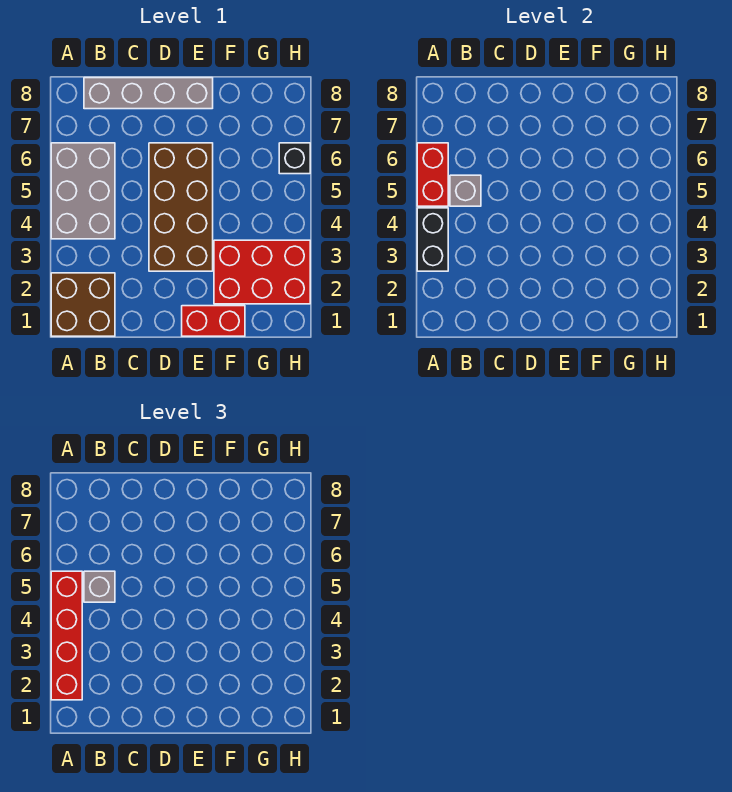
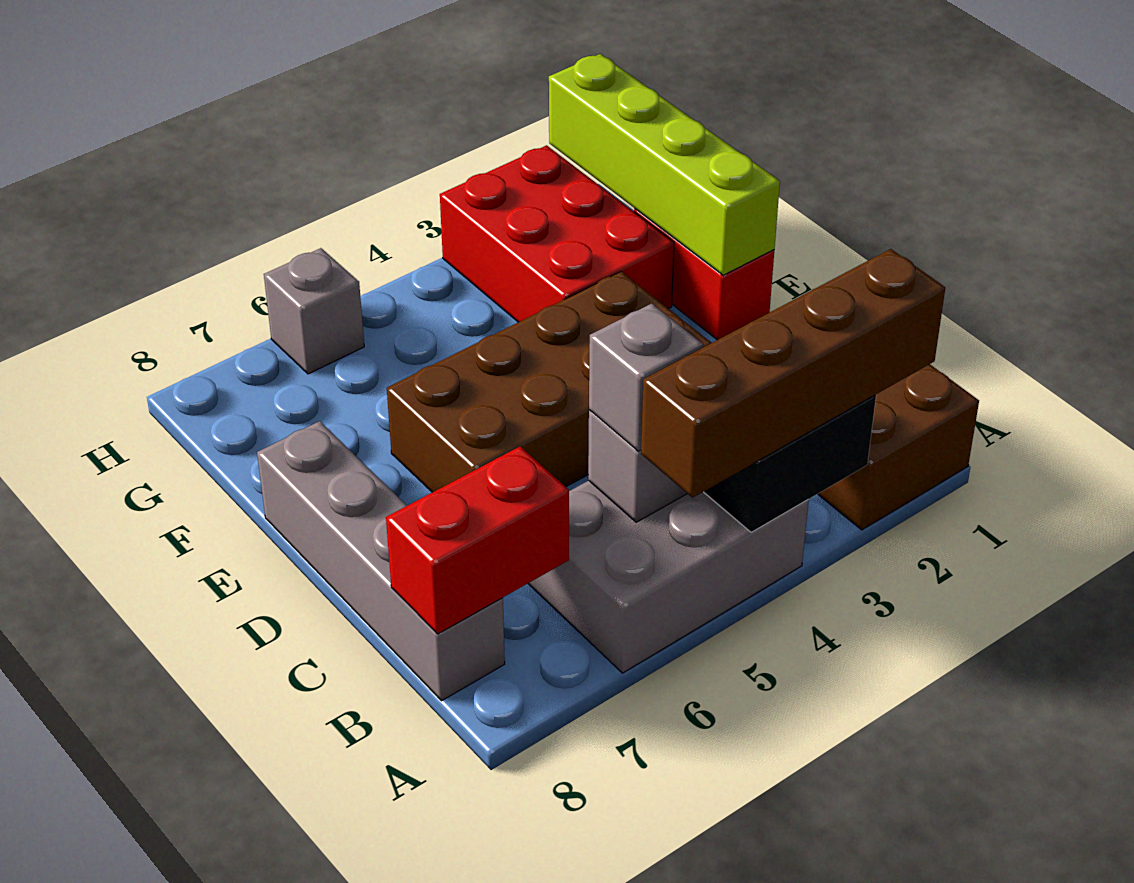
red 1x4 brick [51,571,82,700] -> brown 1x4 brick [641,249,945,498]
red 1x2 brick [417,143,448,206] -> red 1x2 brick moved to [386,446,569,634]
none -> lime 1x4 brick [549,54,780,275]
black 1x1 brick [279,143,310,174] -> grey 1x1 brick [264,248,364,374]

